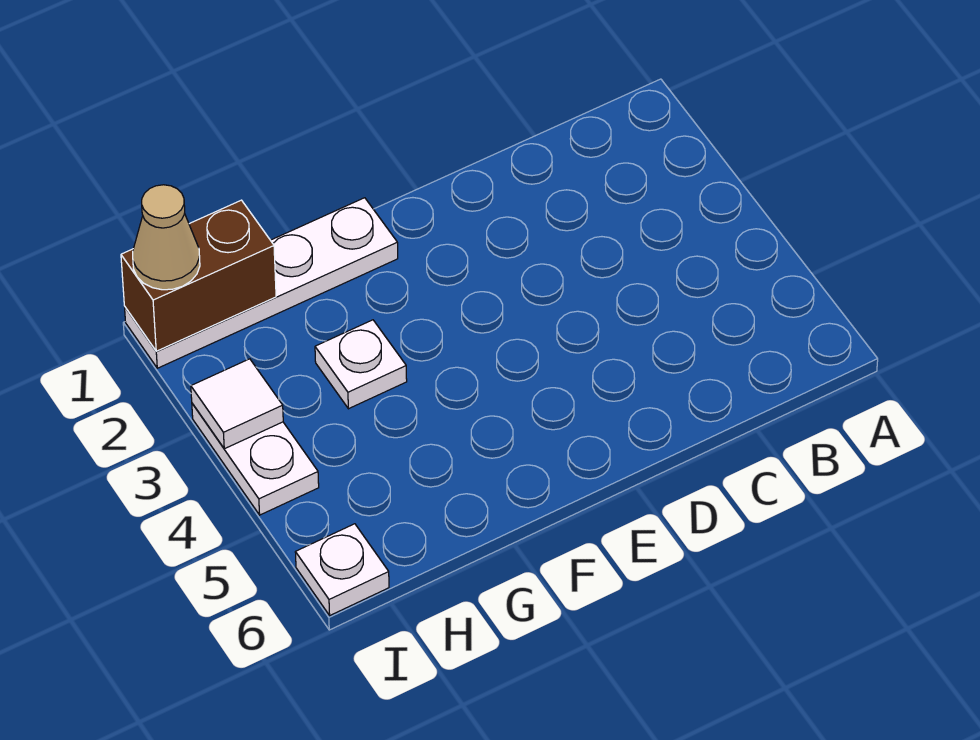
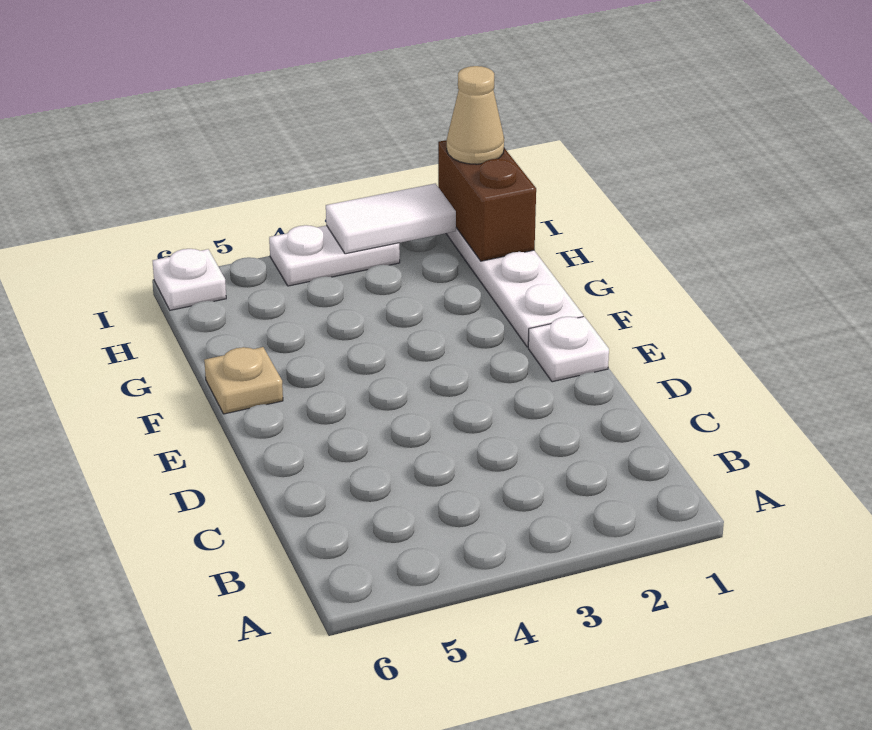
none -> tan 1x1 plate [204,347,283,414]
white 1x1 plate [315,320,407,409] -> white 1x1 plate moved to [528,317,609,382]
white 1x1 tile [191,359,283,449] -> white 1x2 tile [326,183,456,254]

